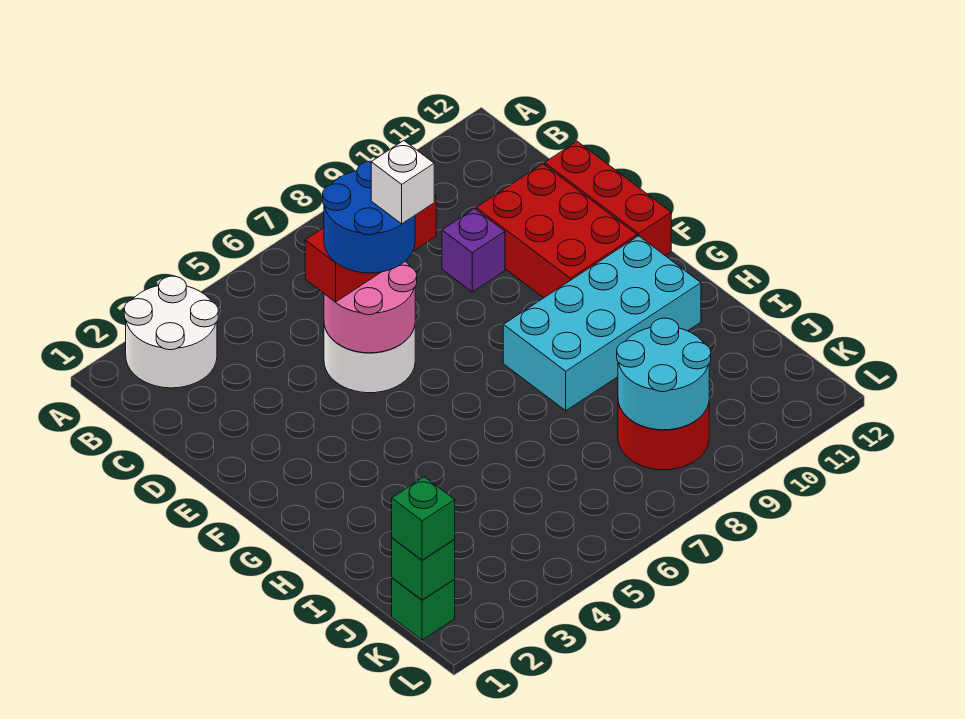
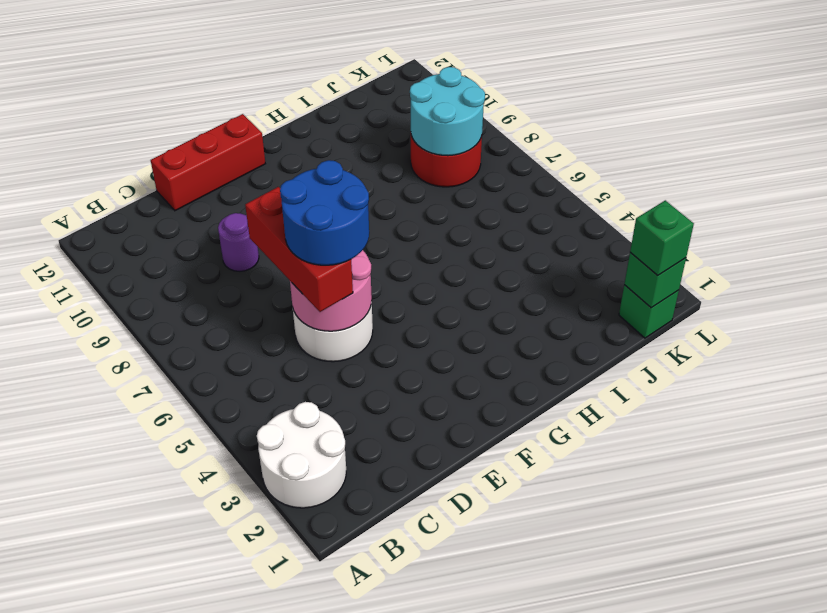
purple 1x1 brick [442,209,505,292] -> purple 1x1 round brick [218,213,259,271]
red 2x3 brick [476,164,637,298] -> none
white 1x1 brick [371,141,434,224] -> none
cyan 2x4 brick [503,236,701,411] -> none

